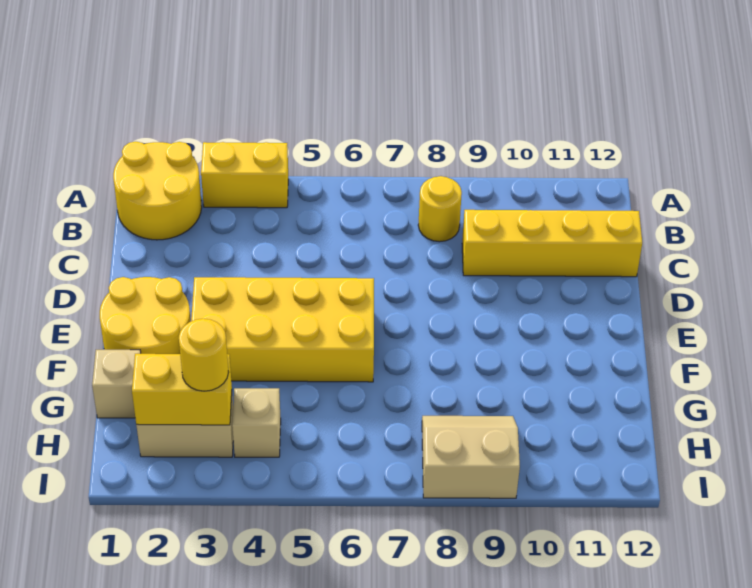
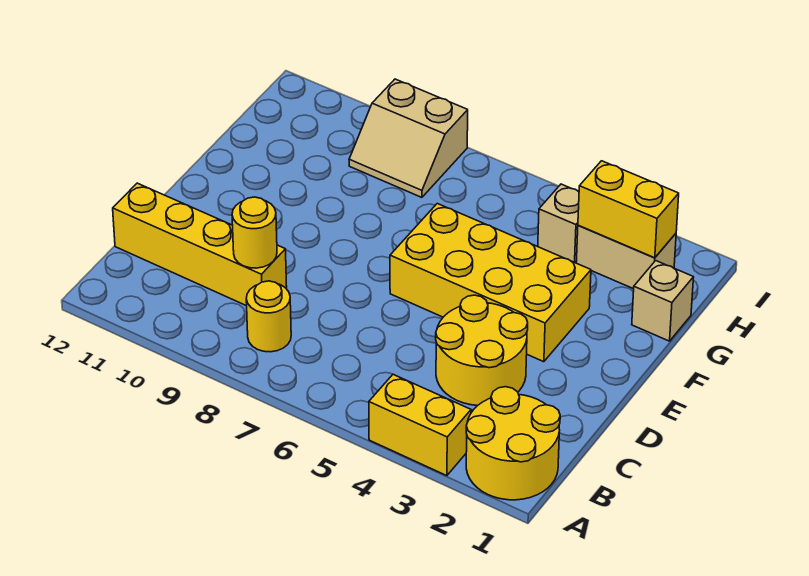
yellow 2x2 round brick [100,277,191,354] -> yellow 2x2 round brick moved to [436,295,528,406]
yellow 1x1 round brick [179,319,229,391] -> yellow 1x1 round brick moved to [232,197,277,268]

